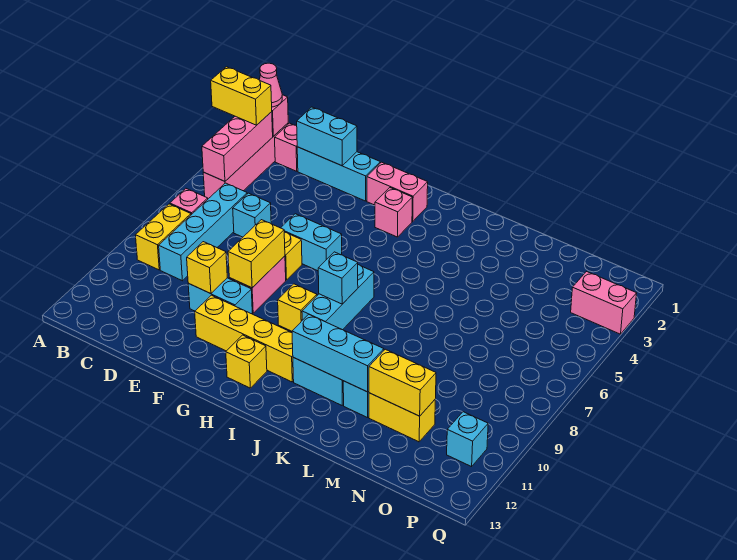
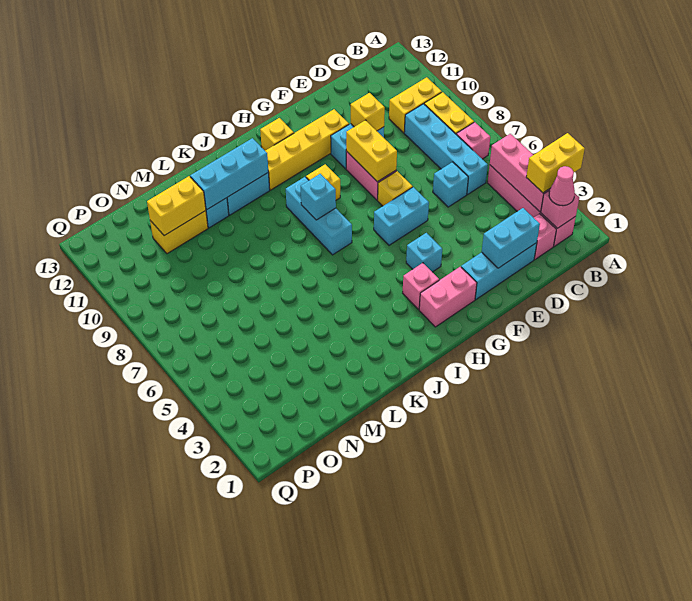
none -> yellow 1x2 brick [389,77,442,133]
pink 1x2 brick [571,272,637,334] -> none
cyan 1x1 brick [447,412,488,467] -> cyan 1x1 brick moved to [406,233,442,272]

